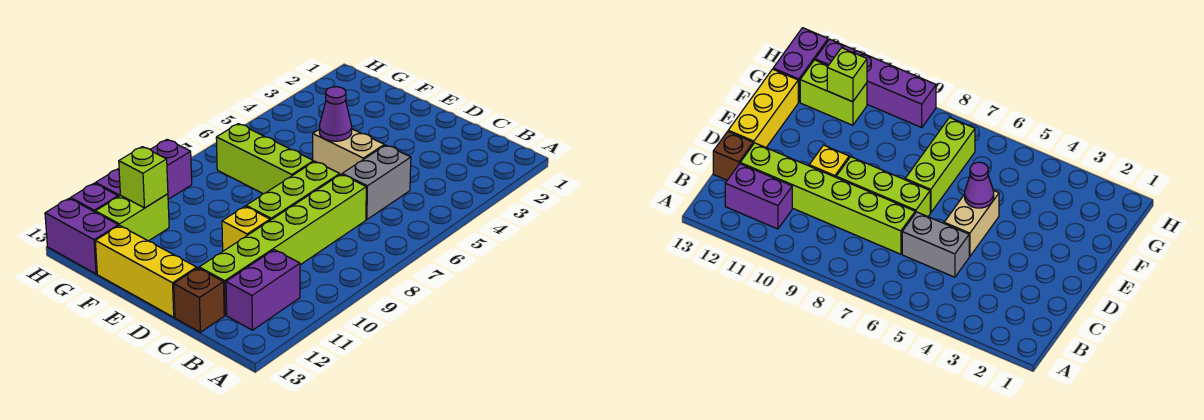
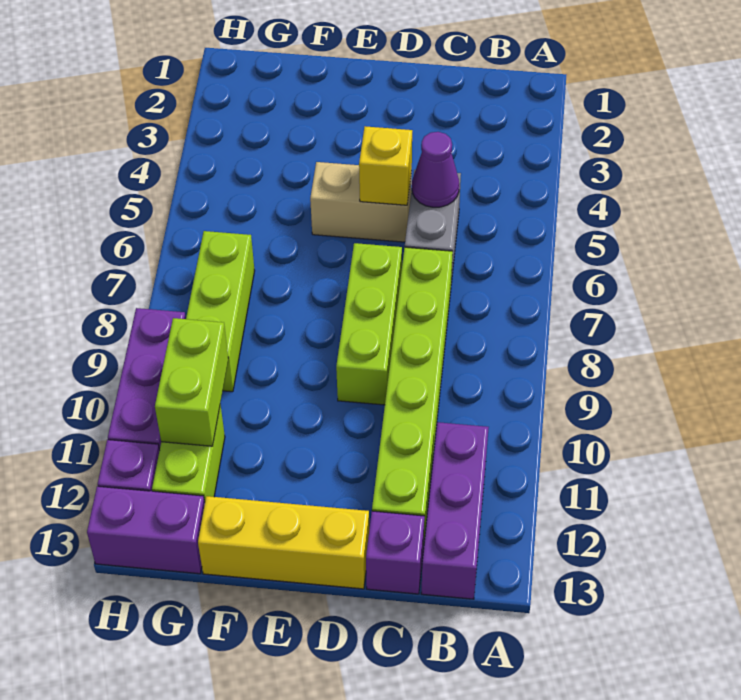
purple 1x2 brick [226,250,300,330] -> purple 1x3 brick [421,422,489,599]
brown 1x1 brick [174,268,224,332] -> purple 1x1 brick [366,511,425,594]
yellow 1x1 brick [222,206,270,251] -> yellow 1x1 brick moved to [359,126,412,205]
purple 1x1 cone [319,87,352,141] -> purple 1x1 cone moved to [412,132,459,207]
lime 1x3 brick [216,124,314,194] -> lime 1x3 brick turned to [186,231,255,392]
lime 1x1 brick [119,147,168,208] -> lime 1x2 brick [155,318,228,446]

